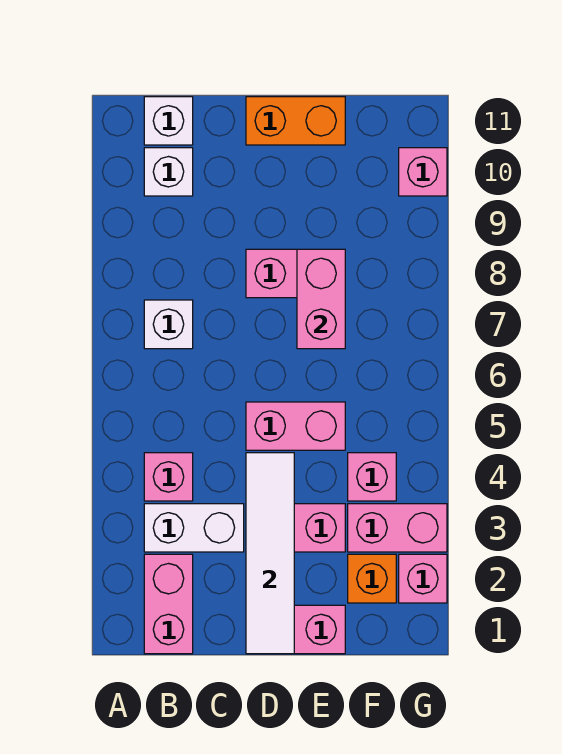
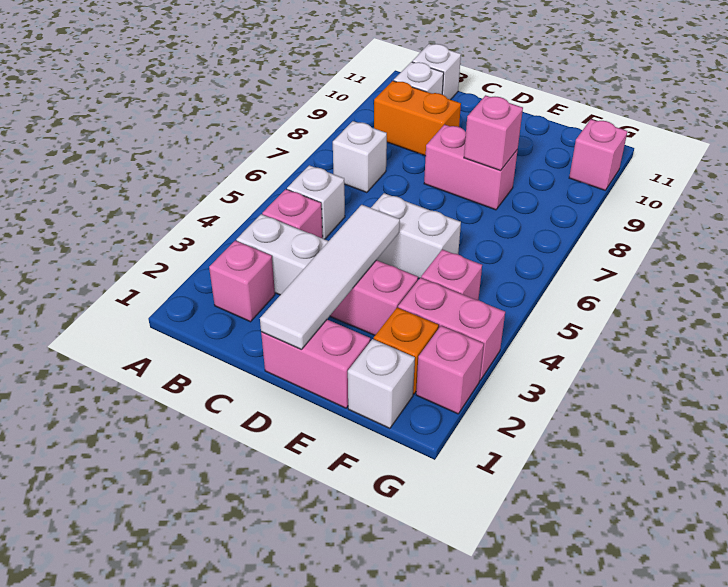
pink 1x2 brick [144,554,193,654] -> pink 1x1 brick [209,241,275,322]
none -> white 1x1 brick [287,165,345,239]
pink 1x2 brick [246,402,345,450] -> white 1x2 brick [371,193,461,278]
orange 1x2 brick [246,97,345,145] -> orange 1x2 brick moved to [374,81,461,156]
pink 1x2 brick [297,249,345,349] -> pink 1x1 brick [464,95,523,171]
none -> white 1x1 brick [348,339,415,428]

